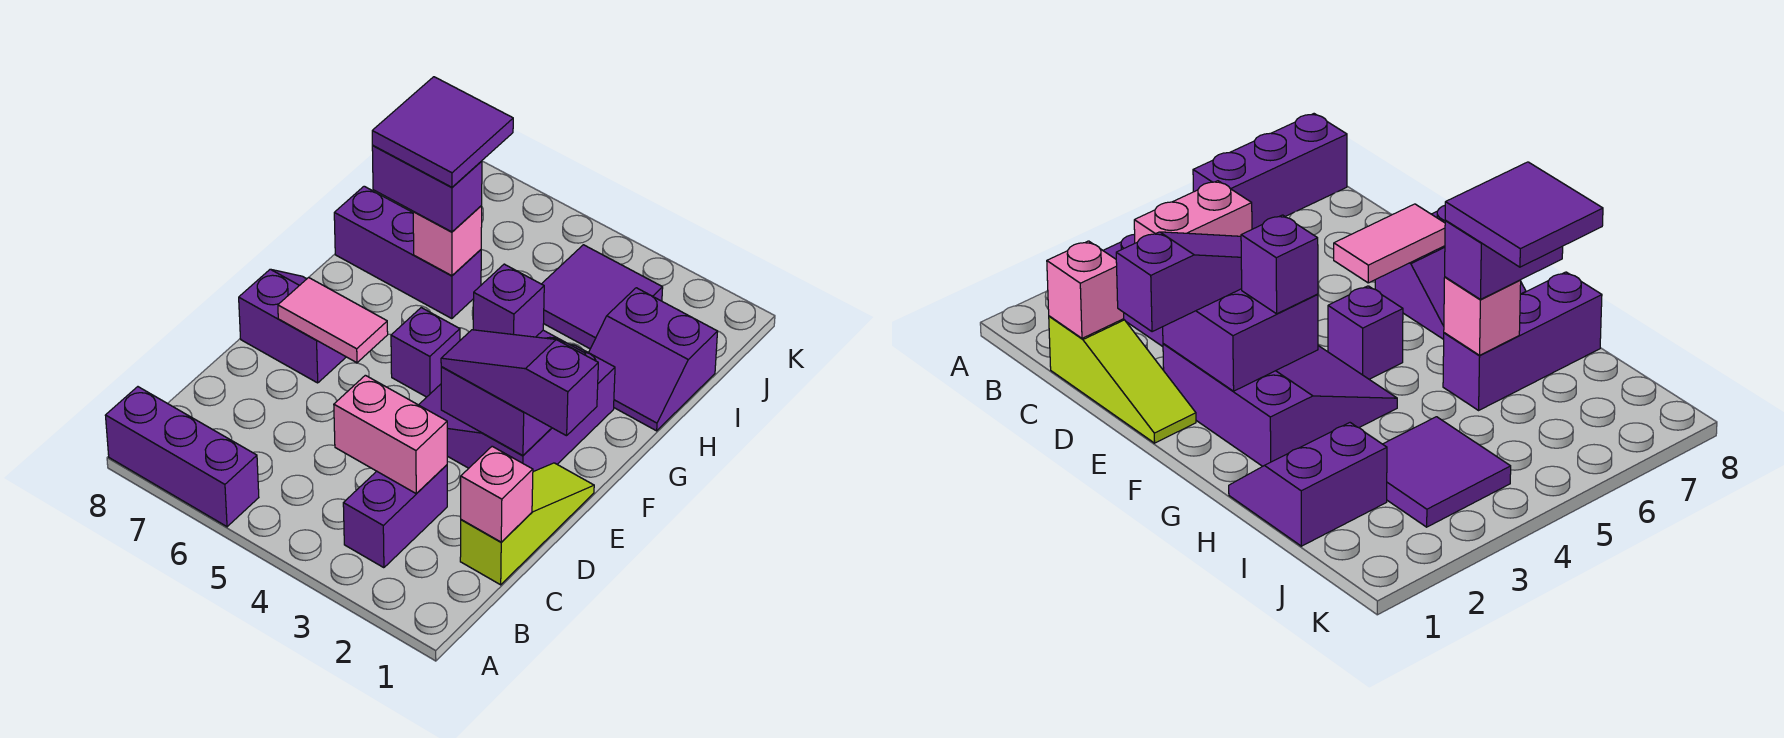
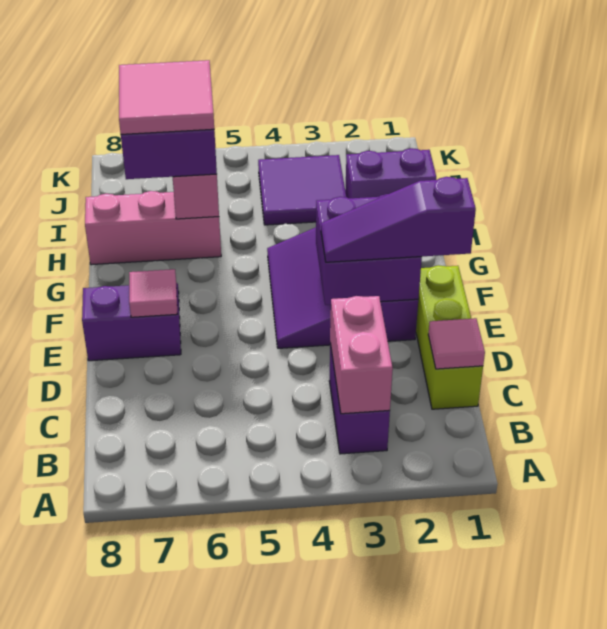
purple 1x3 brick [105,387,259,527] -> none
lime 1x3 slope [460,463,594,585] -> lime 1x3 brick [416,265,483,409]
pink 1x1 brick [461,446,533,542] -> pink 1x1 tile [428,318,485,369]
pink 1x2 brick [334,375,447,494] -> pink 1x2 brick turned to [330,296,393,414]
pink 1x2 tile [278,277,388,363] -> pink 1x1 tile [129,269,177,317]
purple 1x1 brick [473,264,544,337] -> none
purple 1x1 brick [391,308,460,397] -> none
purple 1x3 brick [334,186,481,319] -> pink 1x3 brick [85,191,221,265]
purple 2x2 tile [372,77,513,187] -> pink 2x2 tile [119,60,214,134]

